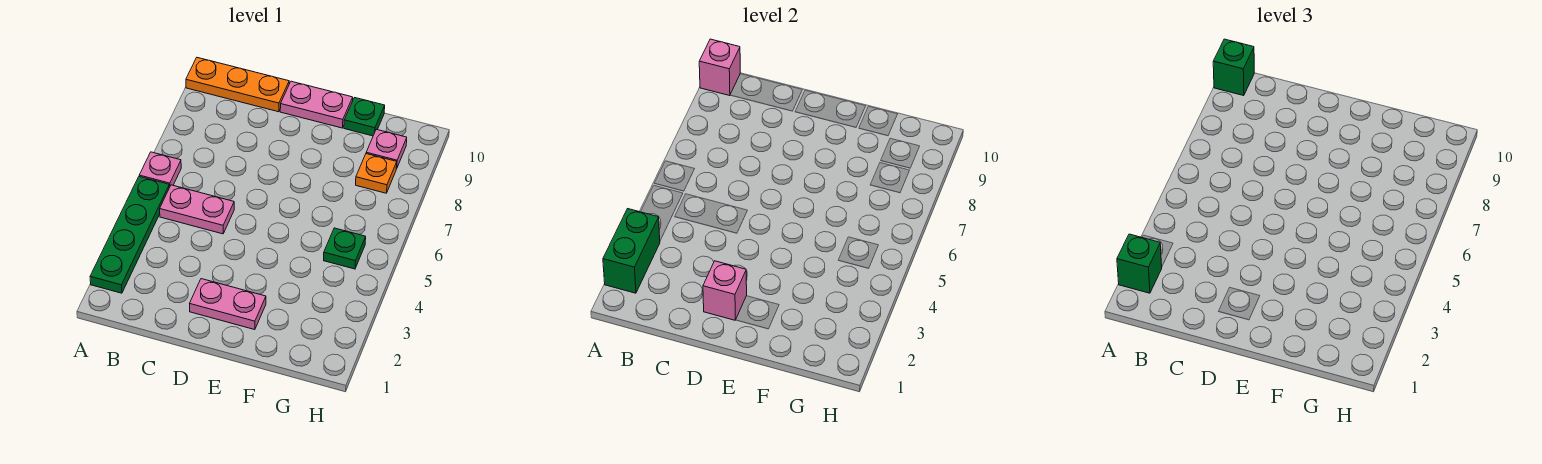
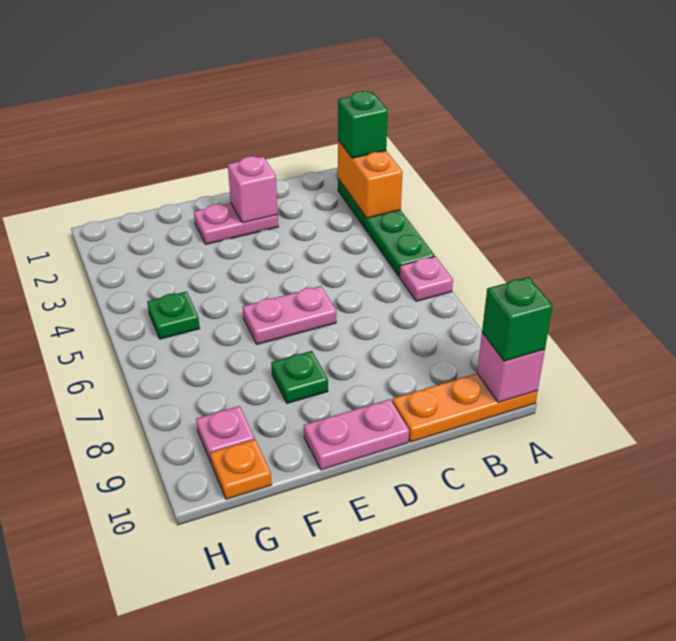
green 1x2 brick [603,209,660,293] -> orange 1x2 brick [338,140,403,218]
pink 1x2 plate [160,185,234,234] -> pink 1x2 plate moved to [243,286,336,344]
green 1x1 plate [344,98,385,136] -> green 1x1 plate moved to [271,351,328,403]
orange 1x1 plate [356,154,397,193] -> orange 1x1 plate moved to [210,439,272,499]

